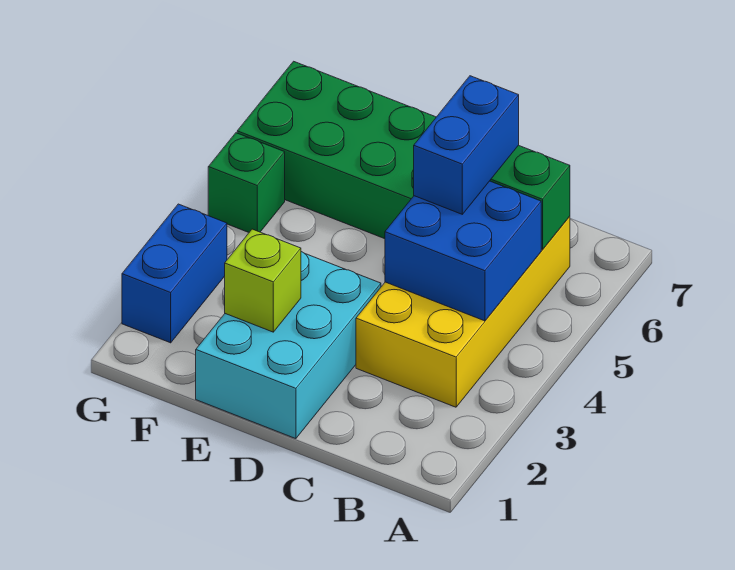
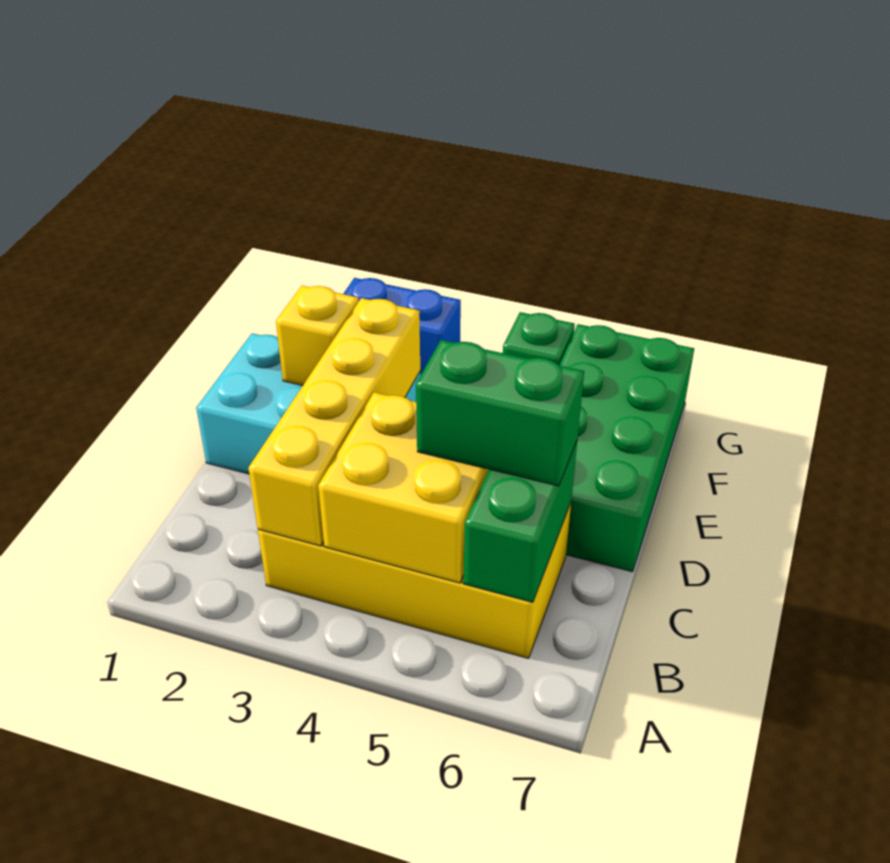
none -> yellow 1x4 brick [248,298,420,546]
blue 2x2 brick [385,181,541,321] -> yellow 2x2 brick [318,392,489,583]
blue 1x2 brick [414,76,519,214] -> green 1x2 brick [416,340,584,486]
lime 1x1 brick [225,229,301,332] -> yellow 1x1 brick [276,286,359,386]

